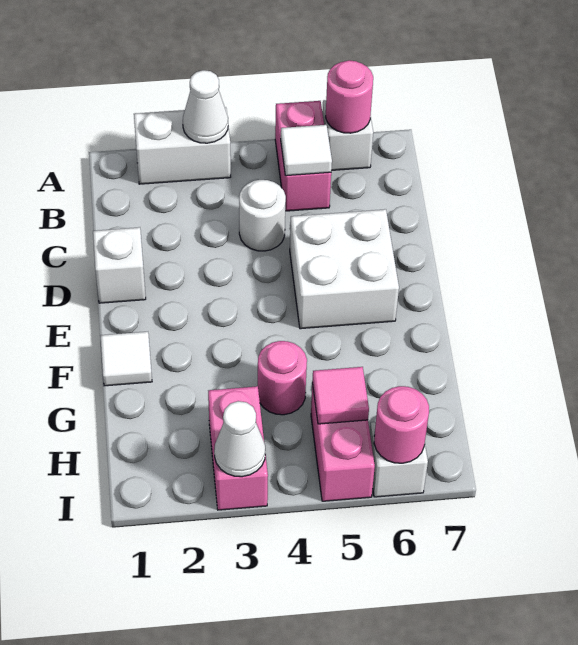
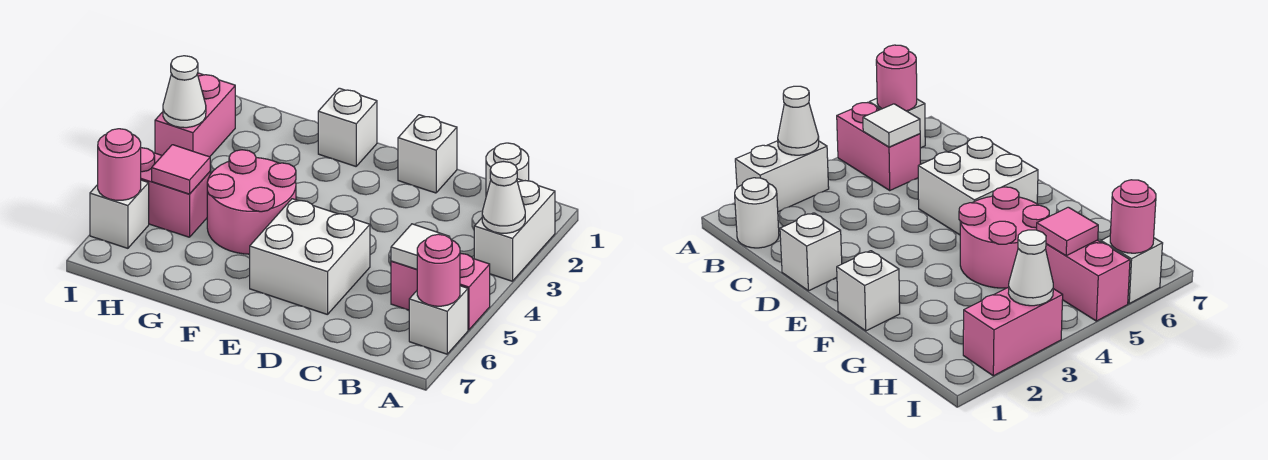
white 1x1 round brick [239,180,286,251] -> white 1x1 round brick moved to [486,143,529,196]
white 1x1 tile [100,332,152,386] -> white 1x1 brick [318,88,377,166]
pink 1x1 round brick [258,341,307,415] -> pink 2x2 round brick [207,150,296,254]
pink 1x2 brick [208,386,268,510] -> pink 1x2 brick turned to [155,73,235,157]

